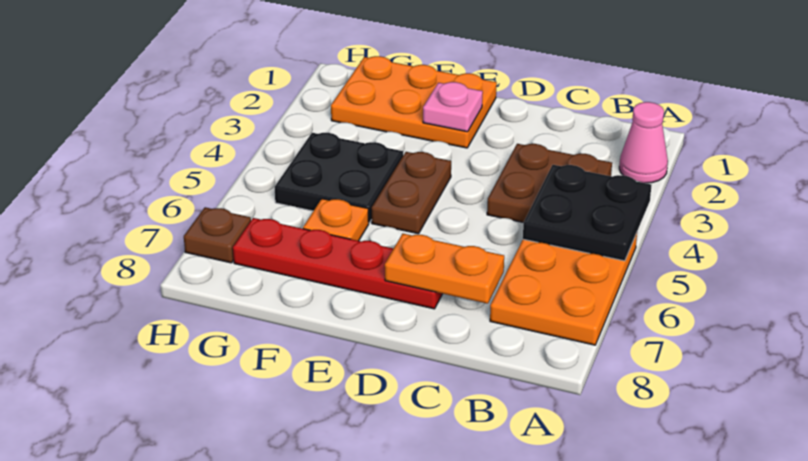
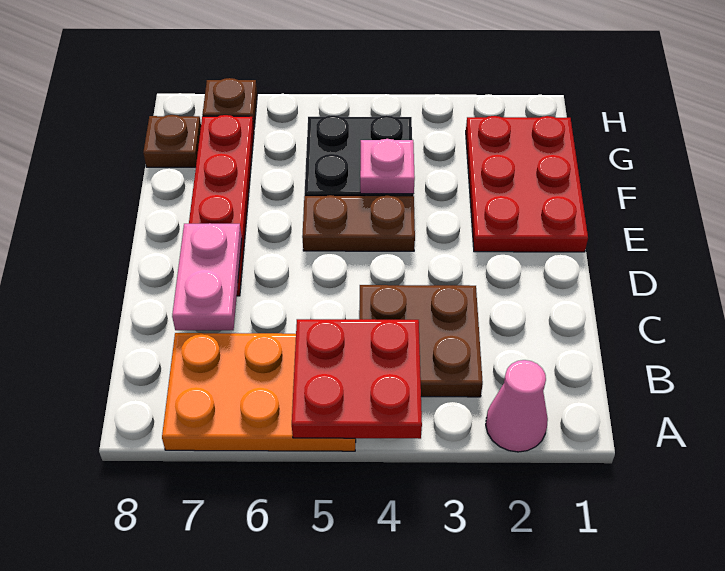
black 2x2 plate [523,165,651,261] -> red 2x2 plate [292,319,422,439]
orange 1x2 plate [385,234,504,304] -> pink 1x2 plate [172,223,242,330]
orange 2x3 plate [331,56,497,148] -> red 2x3 plate [466,116,588,252]
pink 1x1 plate [423,82,483,132] -> pink 1x1 plate moved to [360,139,415,194]
orange 1x1 plate [303,199,369,241] -> none
none -> brown 1x1 plate [143,115,201,167]

